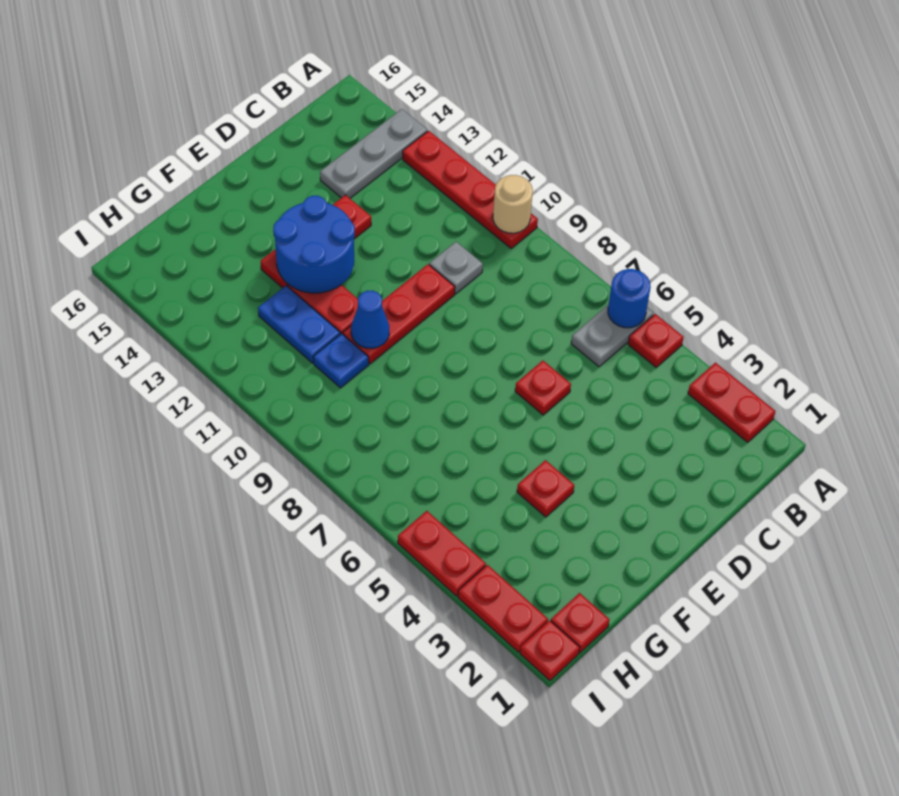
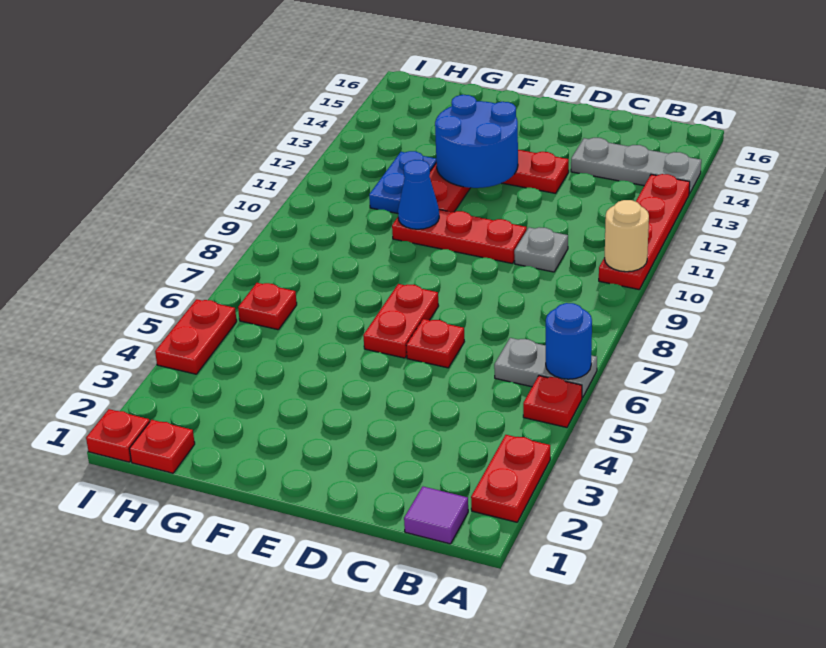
none -> purple 1x1 tile [404,487,468,544]
red 1x1 plate [517,460,574,517] -> red 1x1 plate moved to [238,283,297,330]
blue 1x1 plate [313,334,369,388] -> none
red 1x2 plate [458,565,548,652] -> red 1x2 plate moved to [363,284,439,358]

